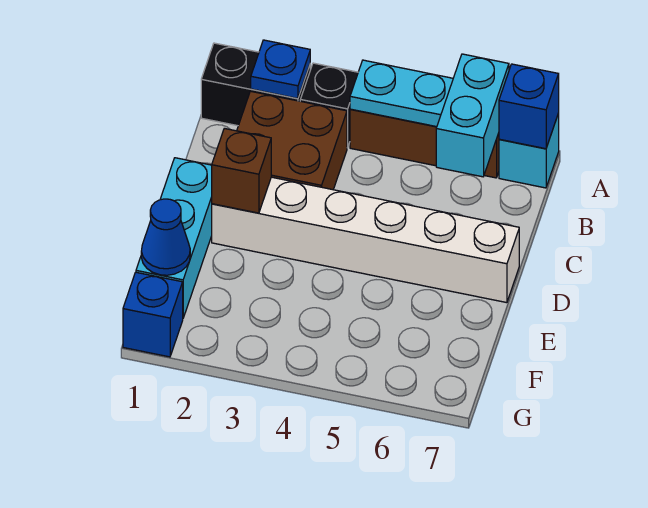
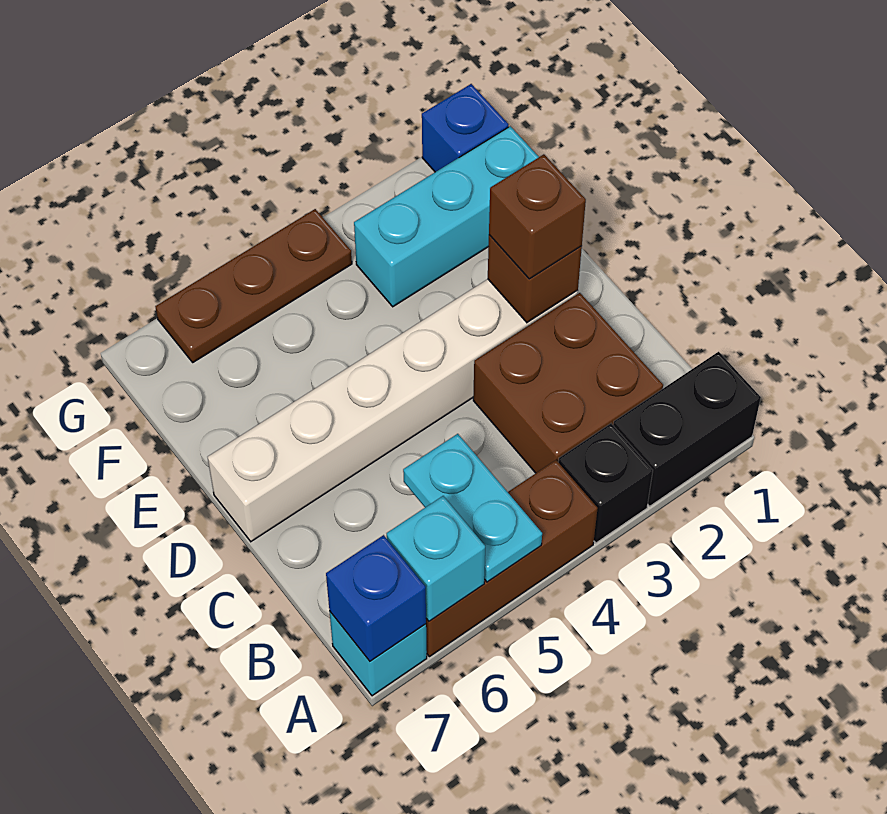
blue 1x1 plate [251,40,310,98] -> none
cyan 1x2 plate [350,60,453,127] -> cyan 1x2 plate turned to [403,434,542,582]
cyan 1x2 brick [436,54,509,177] -> cyan 1x1 brick [387,496,485,621]
cyan 1x3 brick [136,158,212,318] -> cyan 1x3 brick turned to [354,126,539,307]
none -> brown 1x1 brick [489,154,586,279]
blue 1x1 cone [141,199,190,275] -> none
none -> brown 1x3 plate [155,209,352,362]

